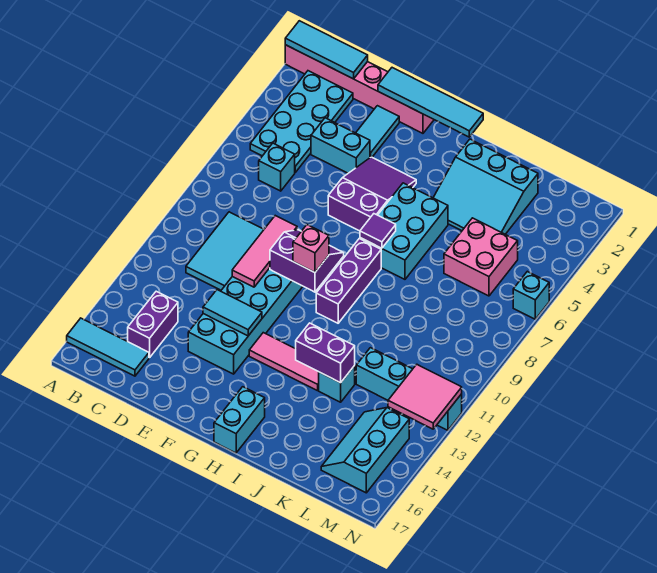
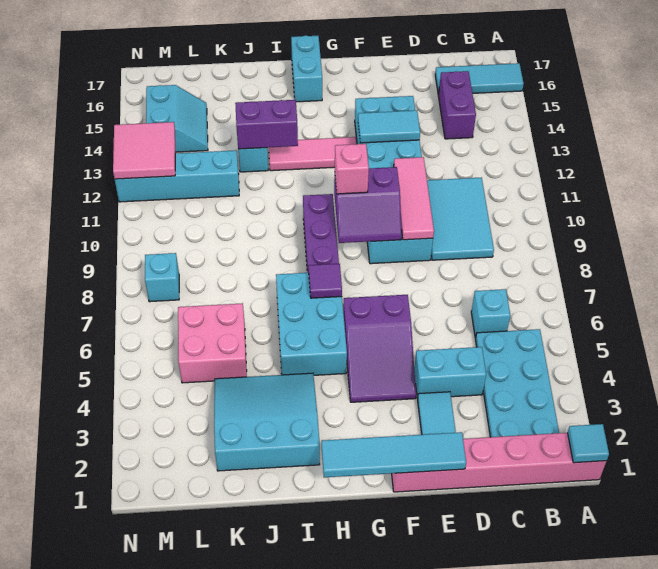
cyan 1x3 tile [285,21,368,79] -> cyan 1x1 tile [568,424,609,463]
cyan 2x3 slope [321,408,409,493] -> cyan 2x2 slope [146,85,208,152]
cyan 1x1 brick [513,271,549,319] -> cyan 1x1 brick moved to [145,253,179,302]

